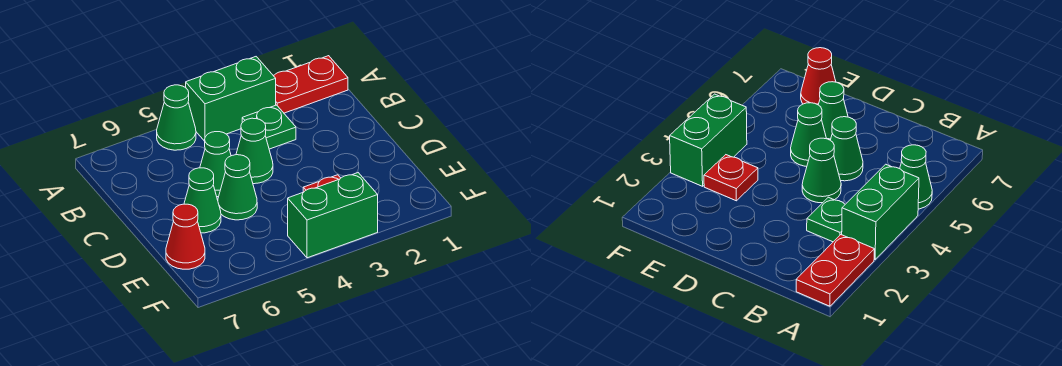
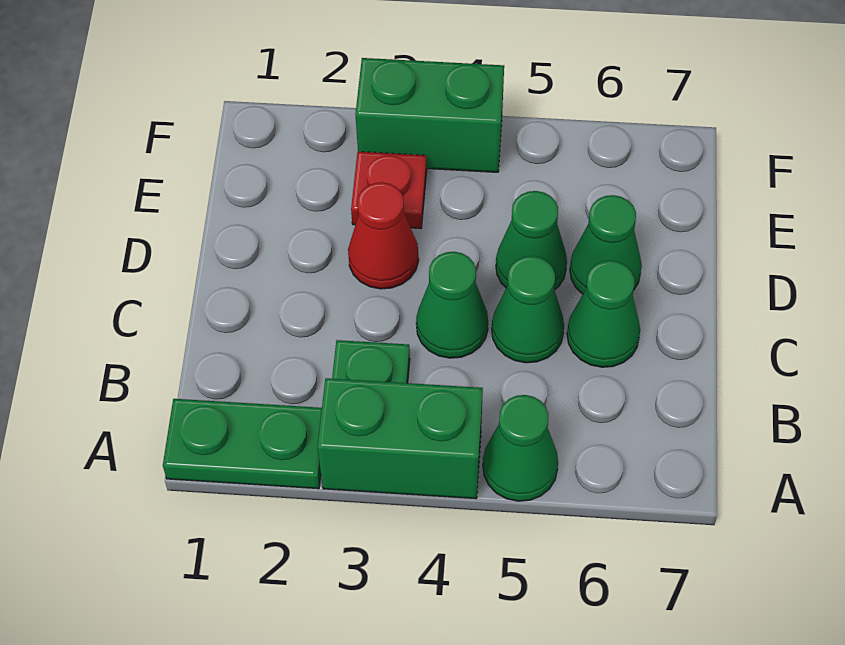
red 1x2 plate [274,56,348,113] -> green 1x2 plate [163,399,322,489]
none -> green 1x1 cone [567,261,640,367]
red 1x1 cone [166,204,205,269] -> red 1x1 cone moved to [348,182,419,289]

